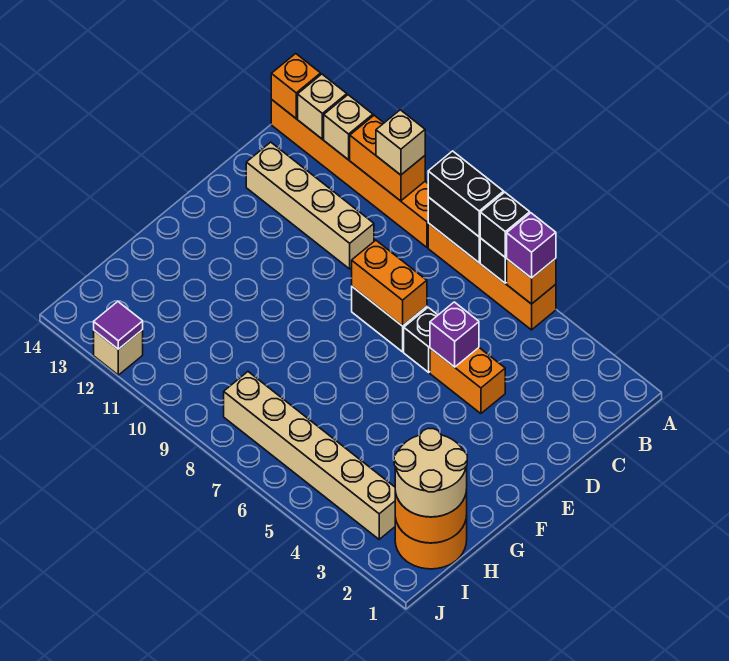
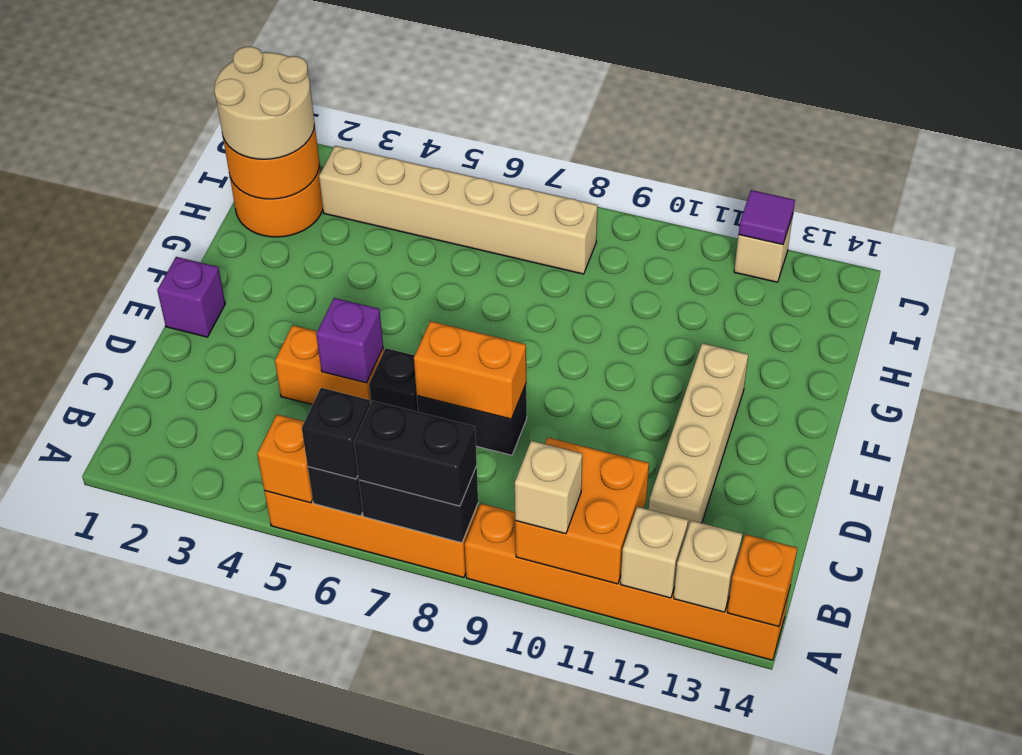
purple 1x1 brick [507,213,556,278] -> purple 1x1 brick moved to [157,257,225,337]
orange 1x2 brick [350,115,425,201] -> orange 2x2 brick [515,438,649,584]
tan 1x4 brick [246,142,374,269] -> tan 1x4 brick turned to [649,343,748,531]

